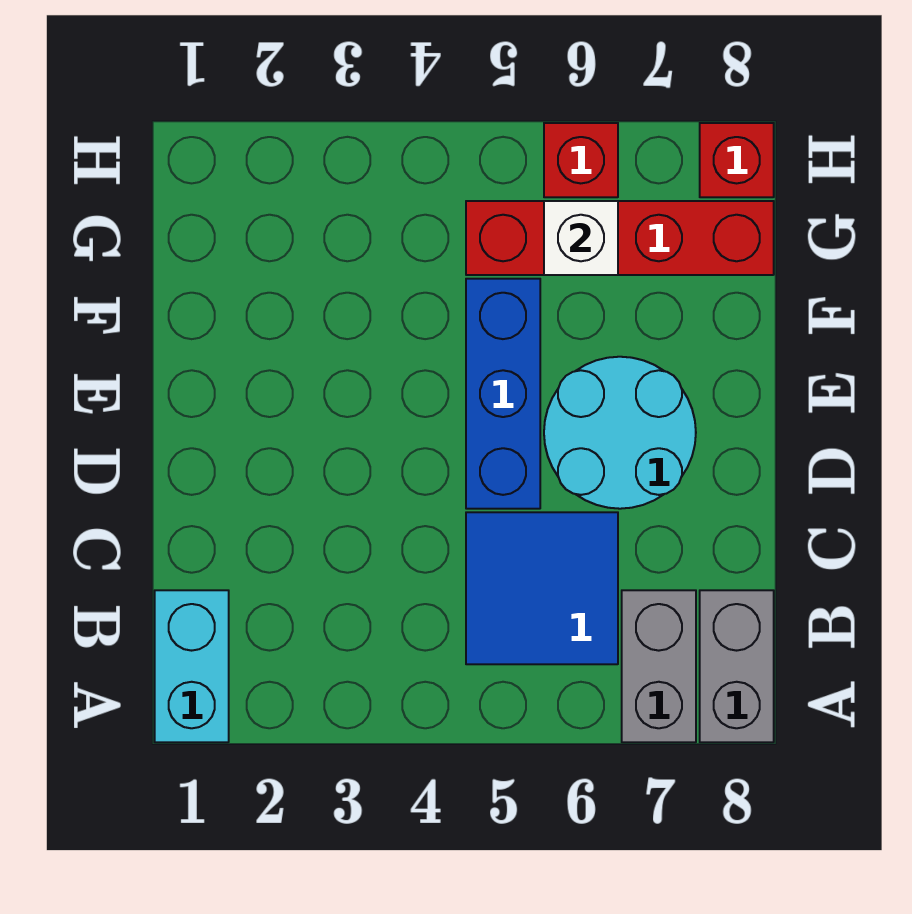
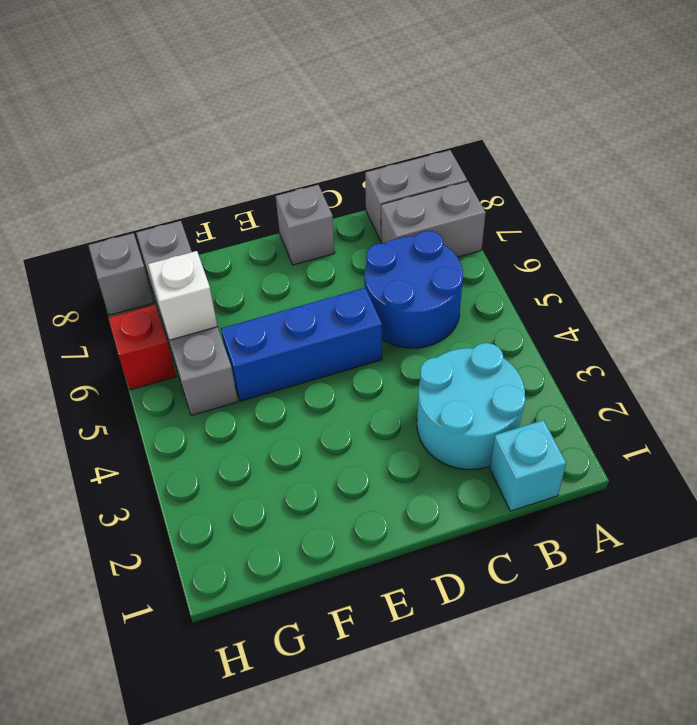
cyan 1x2 brick [155,590,229,742] -> cyan 1x1 brick [490,420,566,511]
blue 2x2 tile [466,512,618,664] -> blue 2x2 round brick [365,231,463,348]
cyan 2x2 round brick [544,357,696,509] -> cyan 2x2 round brick moved to [417,343,525,470]
none -> grey 1x1 brick [276,185,335,265]
red 1x4 brick [466,201,774,275] -> grey 1x4 brick [136,221,238,416]
red 1x1 brick [700,123,774,197] -> grey 1x1 brick [88,233,154,315]

